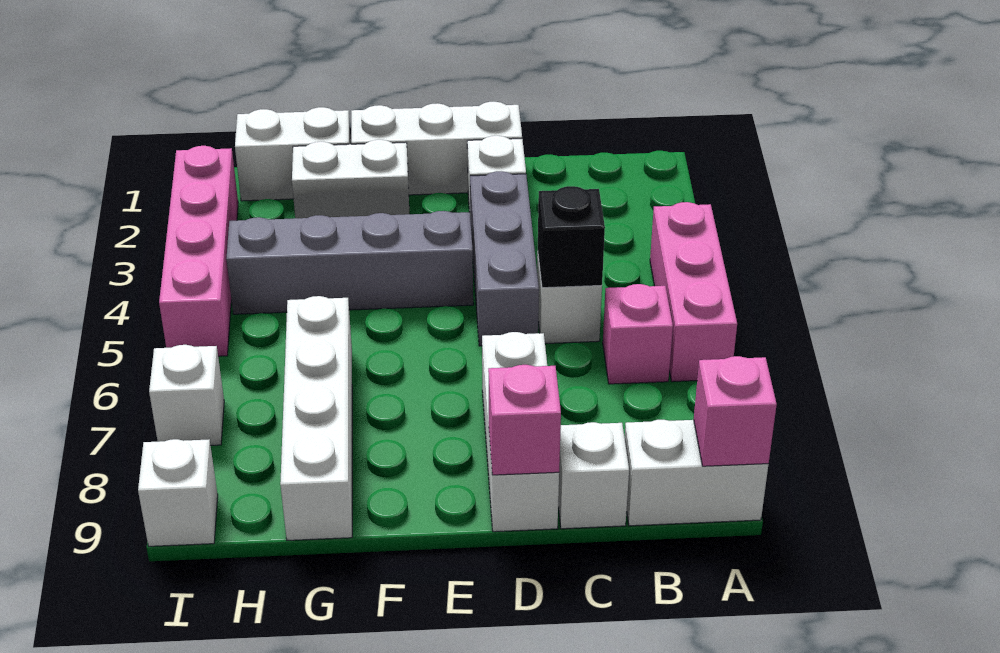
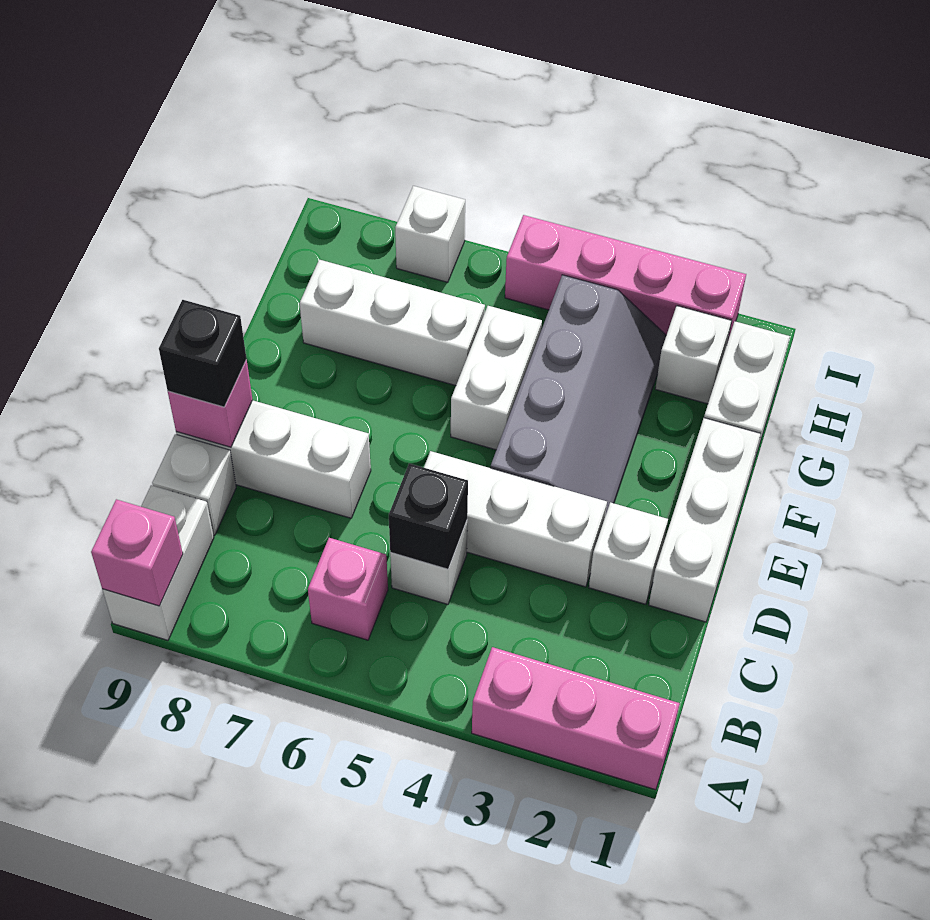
pink 1x3 brick [650,202,737,382] -> pink 1x3 brick moved to [472,647,680,790]
grey 1x3 brick [470,171,539,346] -> white 1x3 brick [424,451,607,587]
none -> black 1x1 brick [159,300,247,407]
white 1x2 brick [292,140,409,218] -> white 1x2 brick moved to [451,306,542,450]
white 1x4 brick [280,296,352,540] -> white 1x3 brick [299,260,485,386]
white 1x1 brick [138,439,218,546] -> white 1x1 brick moved to [655,306,731,404]

